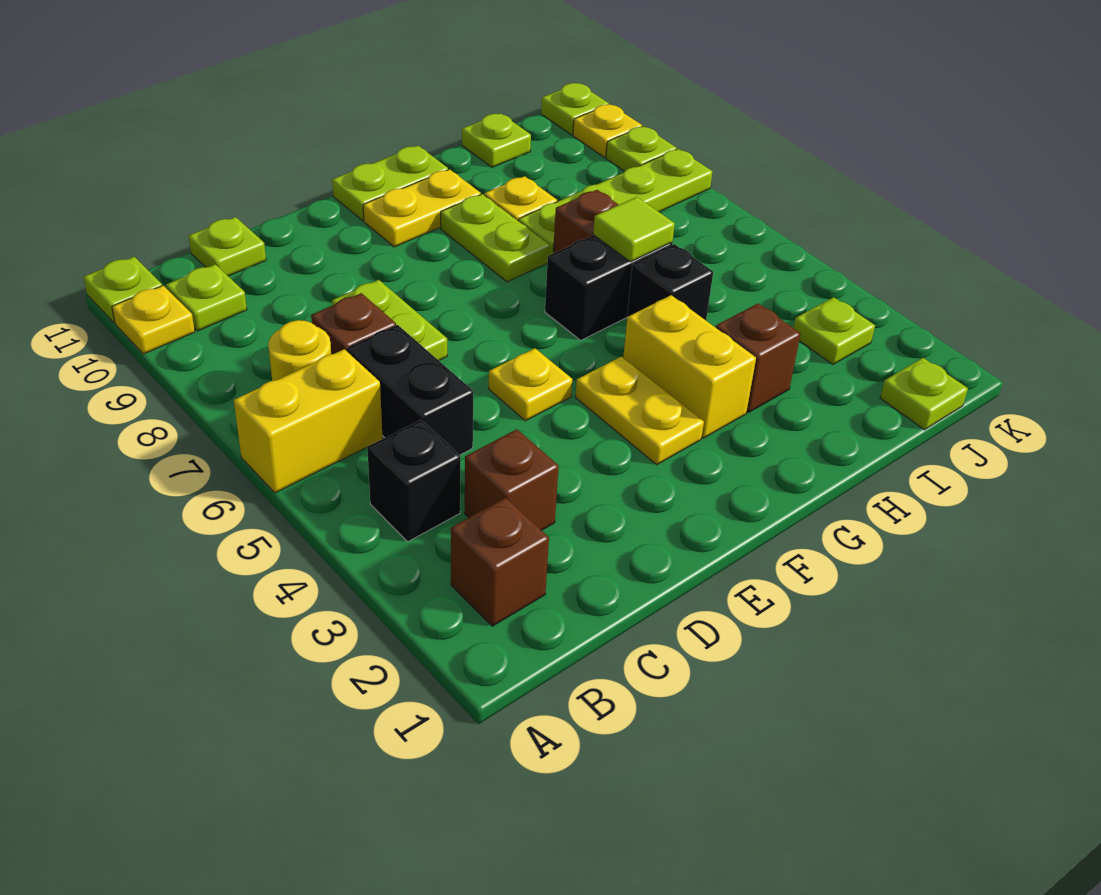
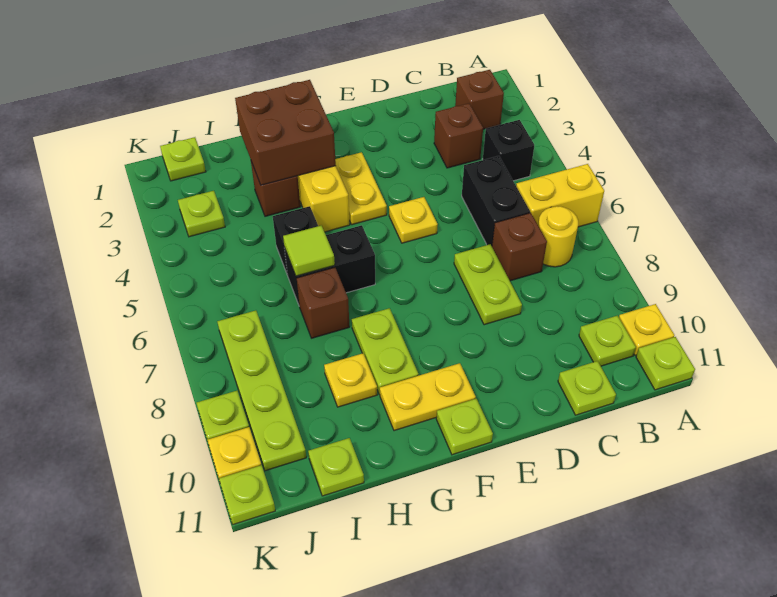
lime 1x2 plate [332,146,448,221] -> lime 1x1 plate [436,399,493,455]
none -> brown 2x2 brick [235,80,336,185]
lime 1x4 plate [518,149,712,255] -> lime 1x4 plate turned to [217,310,306,471]

